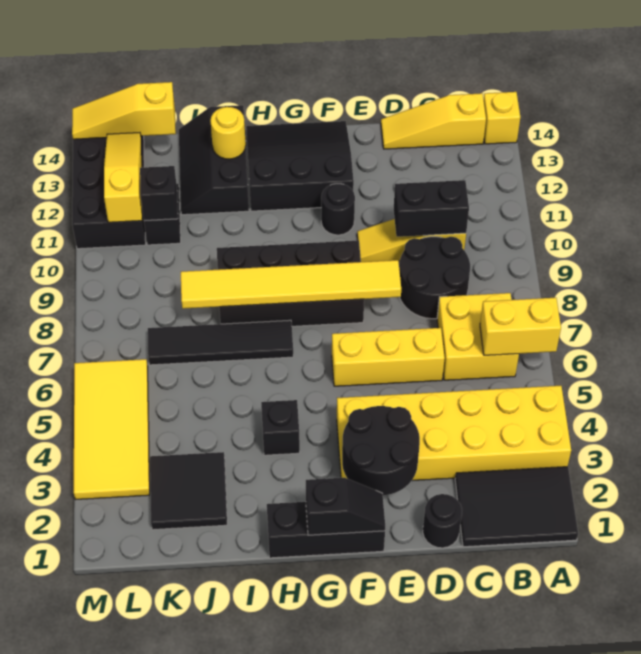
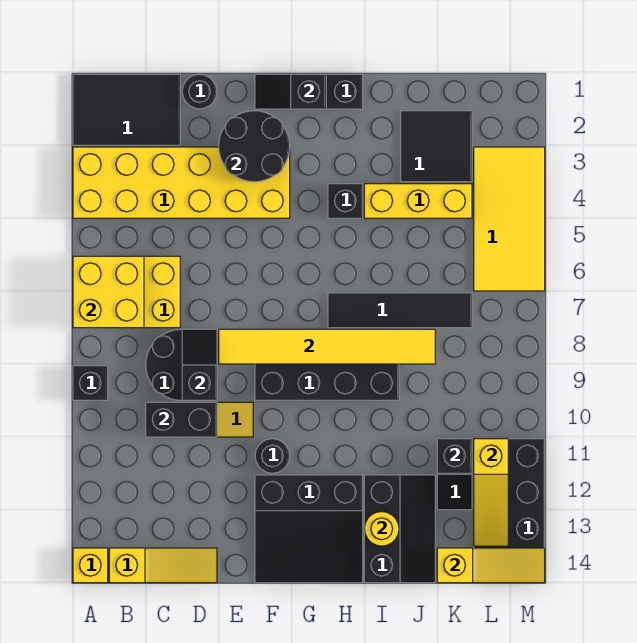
yellow 1x2 brick [480,298,561,355] -> yellow 2x2 brick [73,256,144,328]
none -> black 1x1 brick [73,366,108,400]
yellow 1x3 brick [332,328,445,386] -> yellow 1x3 brick moved to [364,184,472,218]
none -> black 1x2 slope [182,329,217,400]

